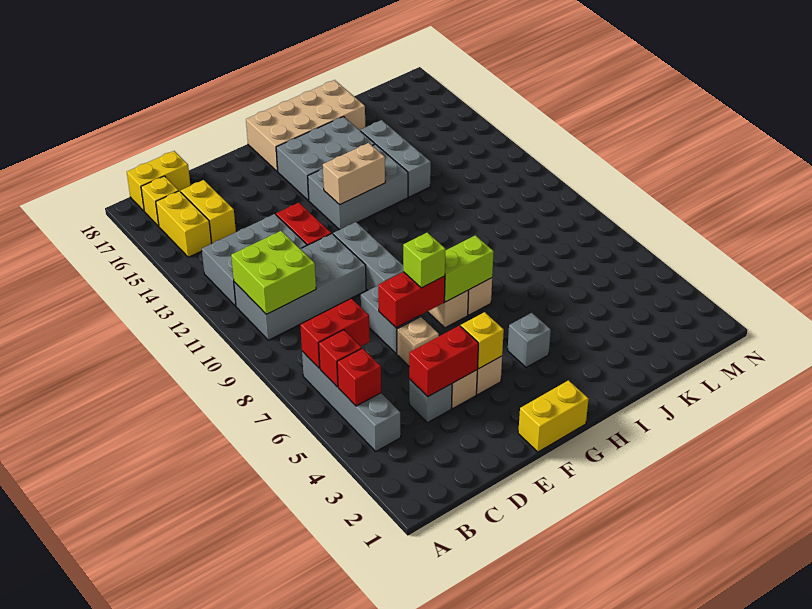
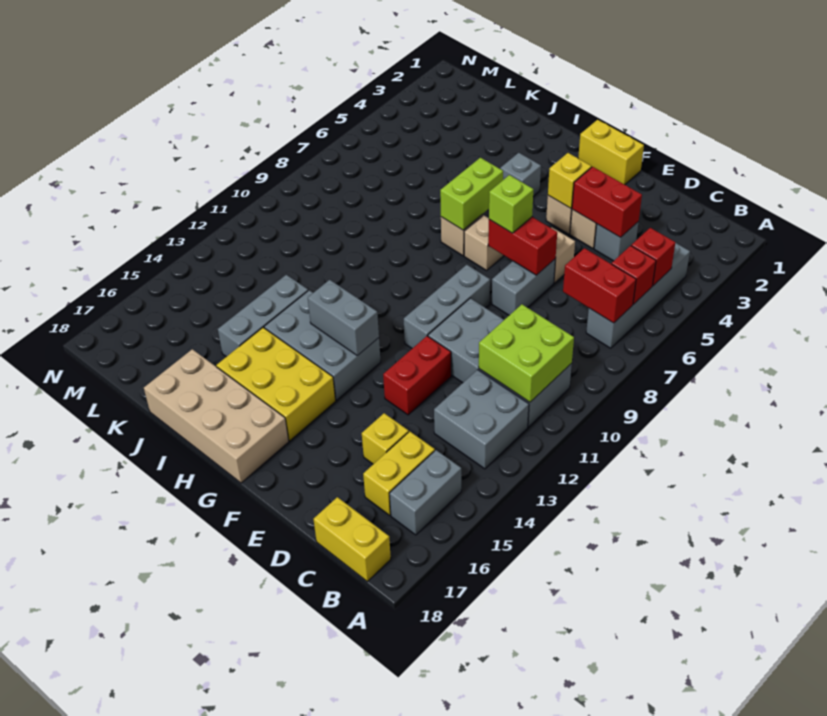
grey 2x3 brick [202,214,307,306] -> grey 2x2 brick [434,370,529,469]
yellow 1x2 brick [156,191,212,257] -> grey 1x2 brick [389,450,461,535]
yellow 1x1 brick [141,176,179,226] -> yellow 1x1 brick moved to [362,413,409,464]
lime 1x2 brick [444,235,494,302] -> lime 1x2 brick turned to [440,158,503,230]
tan 1x2 brick [323,143,385,205] -> grey 1x2 brick [308,280,379,356]
grey 2x3 brick [276,117,375,200] -> yellow 2x3 brick [216,328,336,441]

